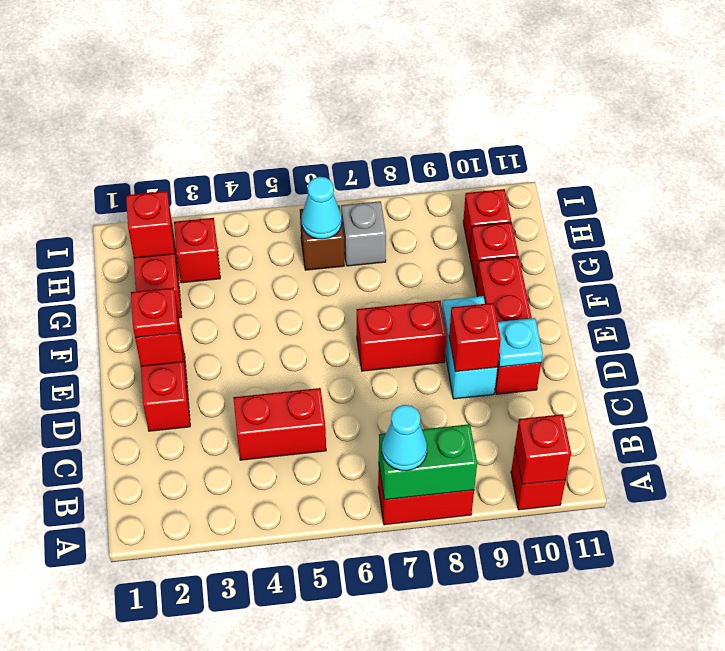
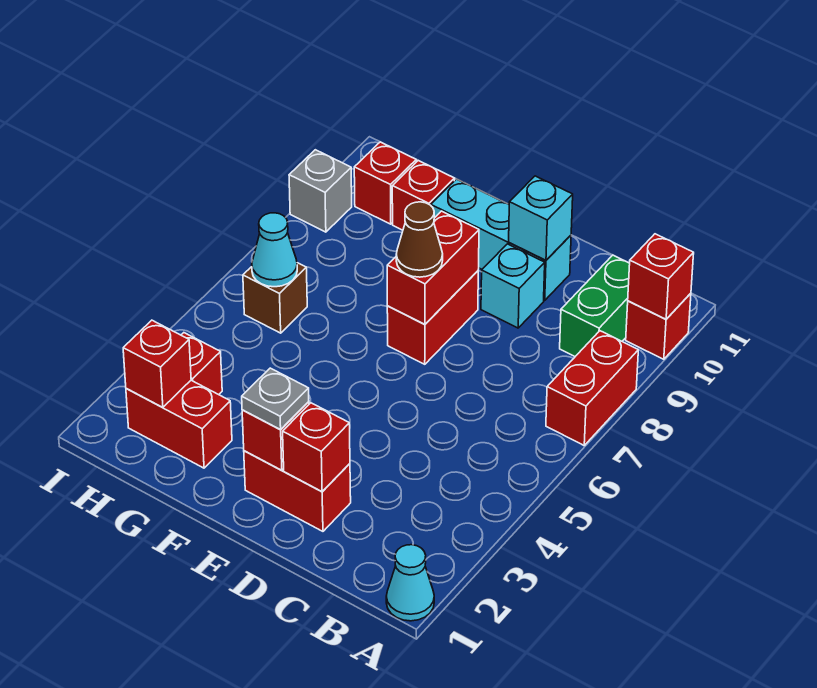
green 1x2 brick [379,424,477,500] -> green 1x2 brick moved to [560,255,630,356]
cyan 1x1 cone [382,405,427,471] -> cyan 1x1 cone moved to [386,545,434,621]
red 1x2 brick [233,388,326,460] -> red 1x2 brick moved to [387,211,479,324]
cyan 1x2 brick [442,296,497,399] -> cyan 1x1 brick [481,244,545,328]
red 1x1 brick [449,303,501,372] -> red 1x1 brick moved to [283,403,350,491]
red 1x3 brick [476,257,541,394] -> cyan 1x3 brick [431,179,571,300]
cyan 1x1 plate [498,318,543,367] -> cyan 1x1 brick [509,176,573,260]
red 1x1 plate [131,288,178,338] -> grey 1x1 plate [242,368,309,430]
none -> brown 1x1 cone [396,202,443,277]
grey 1x1 brick [341,201,386,266] -> grey 1x1 brick moved to [289,150,352,232]

